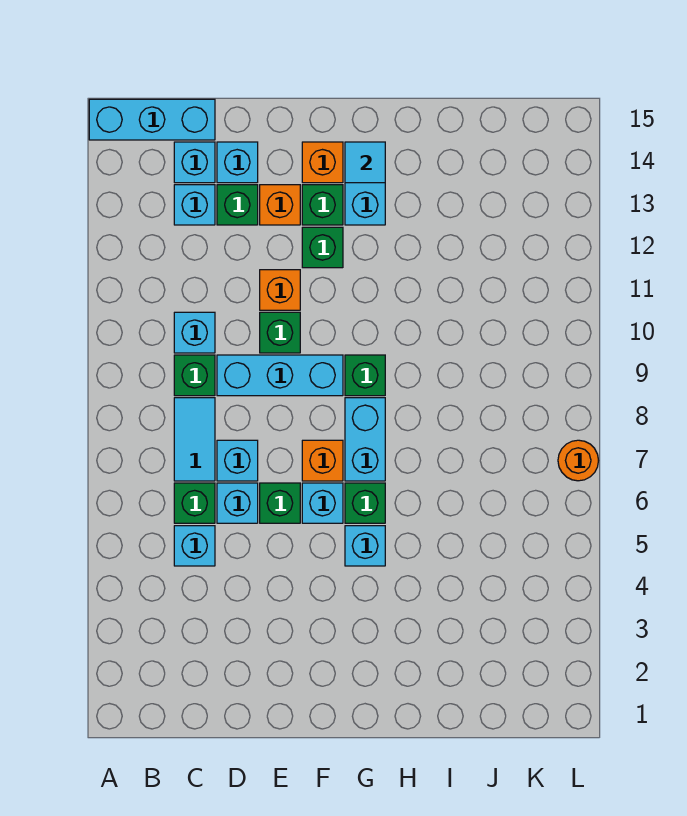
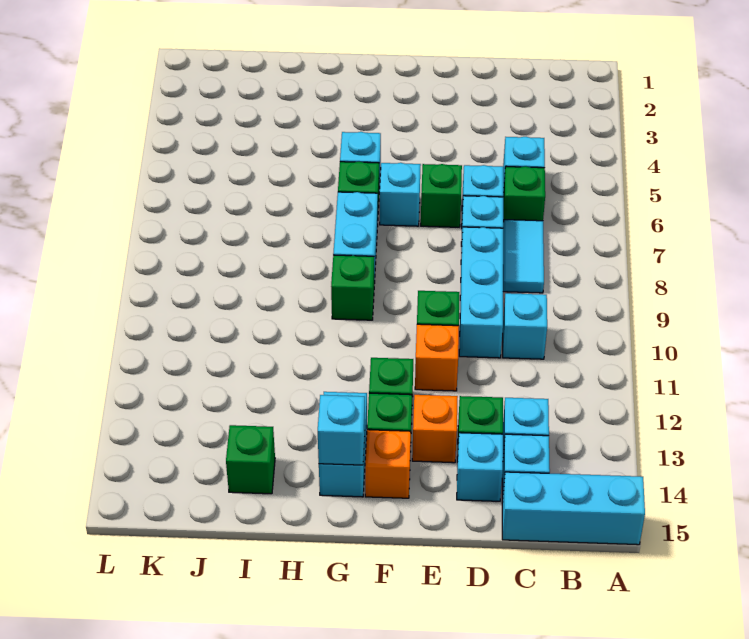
green 1x1 brick [174,355,215,396] -> green 1x1 brick moved to [226,425,275,494]
cyan 1x3 brick [217,355,343,396] -> cyan 1x3 brick turned to [459,227,503,358]
orange 1x1 brick [302,440,343,481] -> none
cyan 1x1 tile [345,142,385,183] -> cyan 1x1 brick [318,395,365,465]
orange 1x1 round brick [558,440,599,481] -> none

